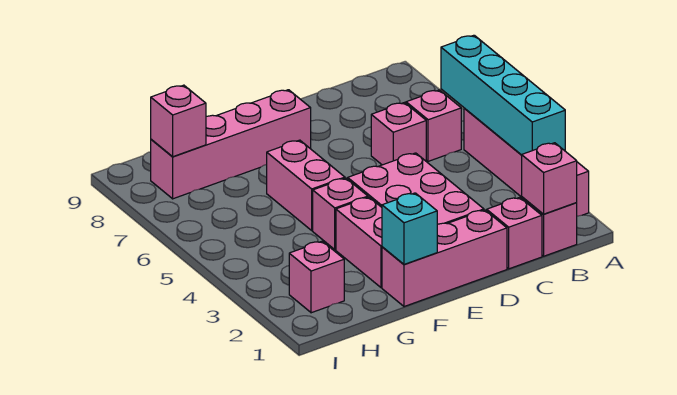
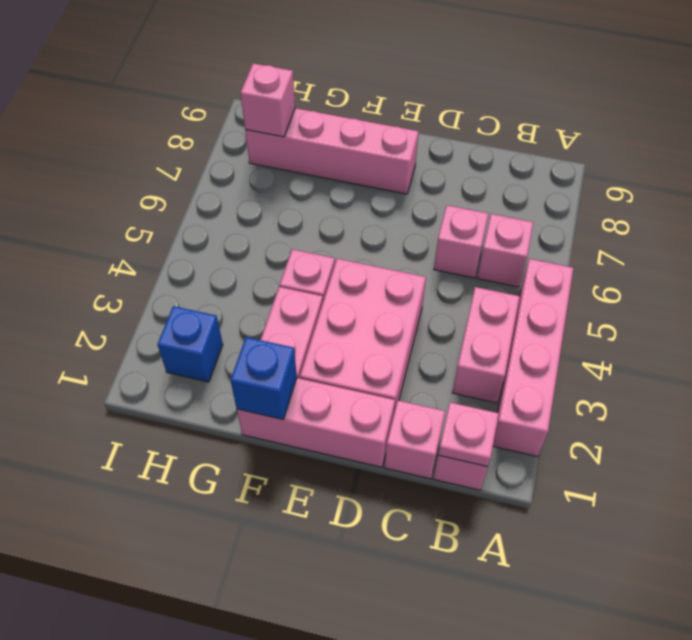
cyan 1x4 brick [441,35,565,155] -> none
pink 1x1 brick [522,143,577,214] -> pink 1x1 plate [438,402,499,467]
cyan 1x1 brick [382,193,437,264] -> blue 1x1 brick [230,337,297,420]
pink 1x2 brick [267,140,345,230] -> pink 1x2 brick moved to [452,287,520,403]
pink 1x1 brick [289,241,344,313] -> blue 1x1 brick [157,306,223,382]

